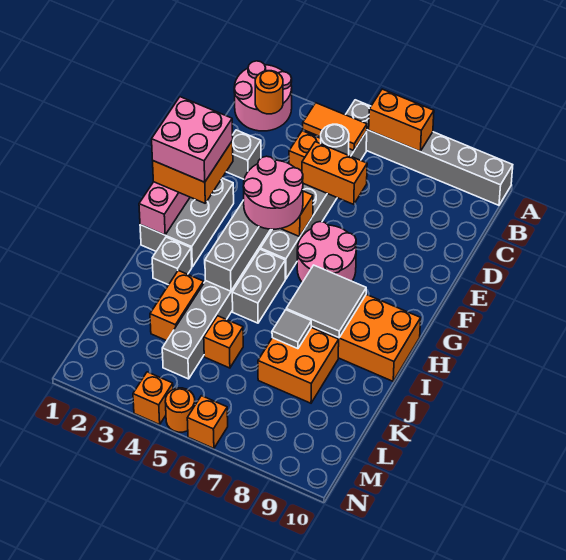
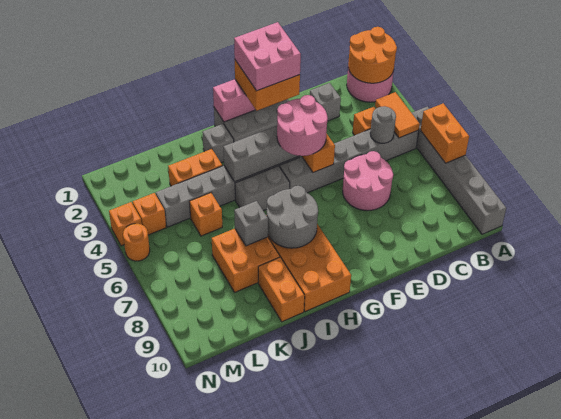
orange 1x1 round brick [255,71,283,114] -> orange 2x2 round brick [348,27,397,83]
orange 1x2 brick [302,142,367,204] -> orange 1x2 brick moved to [258,257,305,322]
pink 2x2 round brick [297,222,356,283] -> pink 2x2 round brick moved to [343,151,393,211]
grey 2x2 tile [286,265,366,338] -> grey 2x2 round brick [266,186,318,248]
grey 1x1 tile [272,310,311,349] -> grey 1x1 brick [234,201,268,246]
orange 1x1 brick [187,396,228,449] -> orange 1x1 brick moved to [132,193,166,235]

